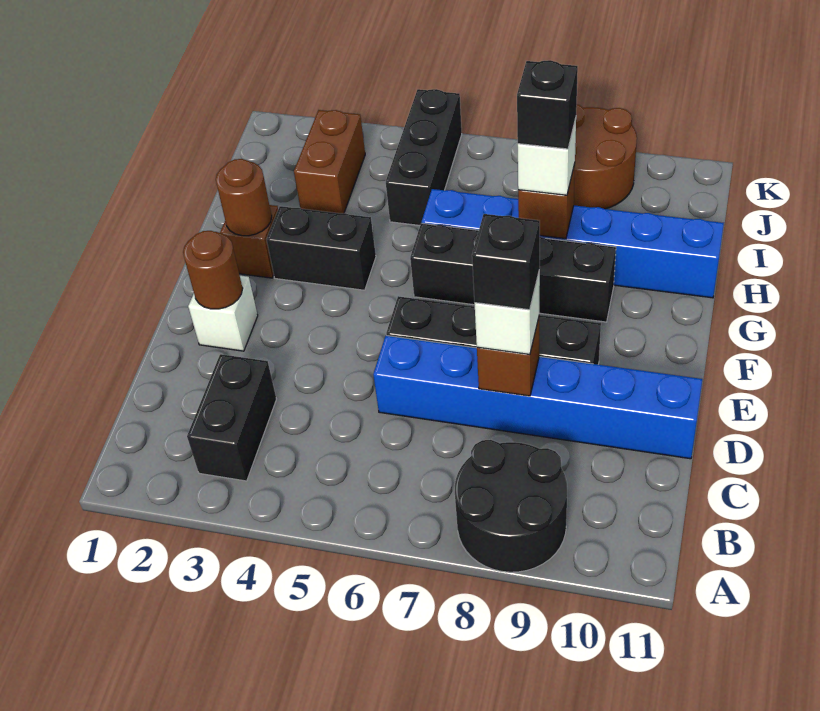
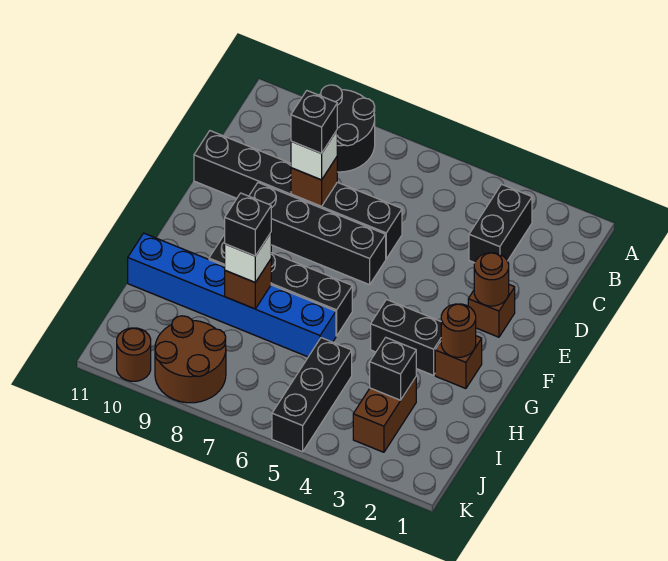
blue 1x6 brick [373,335,702,459] -> black 1x6 brick [194,131,402,259]
white 1x1 brick [188,276,258,351] -> brown 1x1 brick [468,285,515,337]
none -> black 1x1 brick [370,337,416,400]
none -> brown 1x1 round brick [117,328,151,381]

